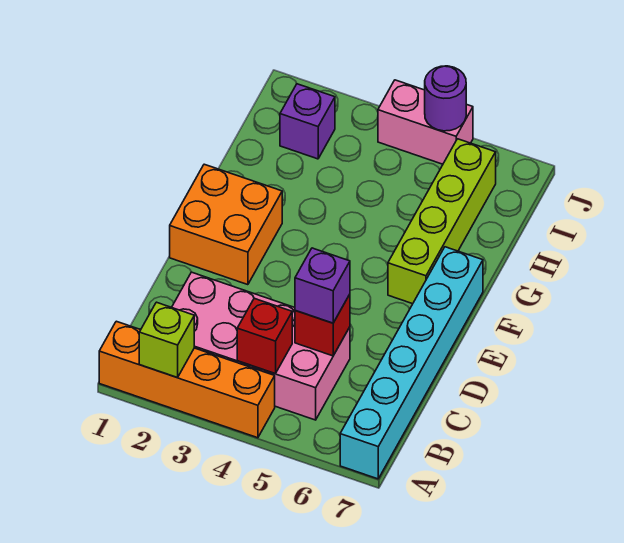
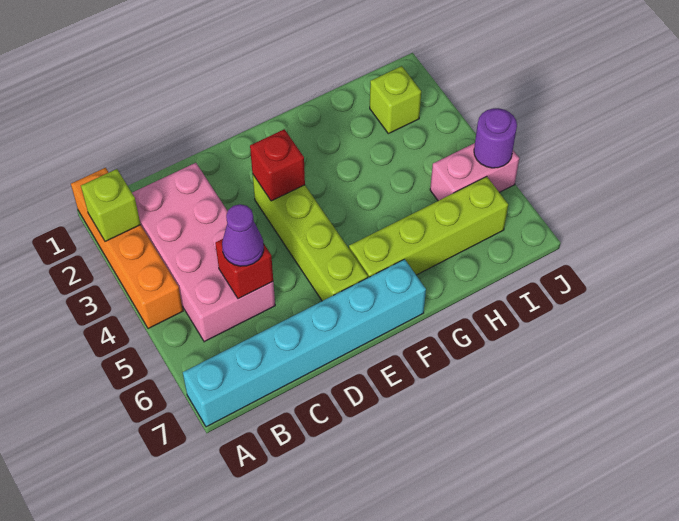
red 1x1 brick [237,298,292,374] -> red 1x1 brick moved to [250,129,305,201]
purple 1x1 brick [295,248,350,323] -> purple 1x1 cone [222,204,264,266]
orange 2x2 brick [170,164,282,285] -> none
none -> lime 1x4 brick [252,174,368,301]
purple 1x1 brick [280,84,335,159] -> lime 1x1 brick [370,66,421,134]
pink 1x2 brick [378,80,473,164] -> pink 1x2 brick turned to [430,143,519,201]

